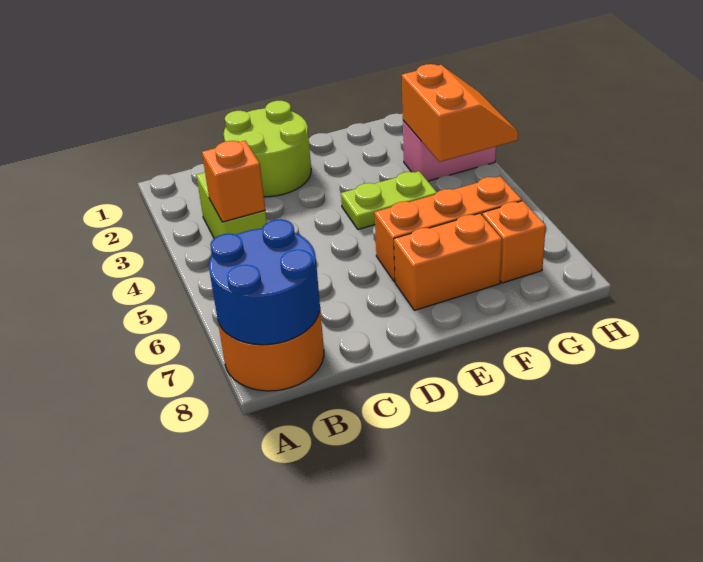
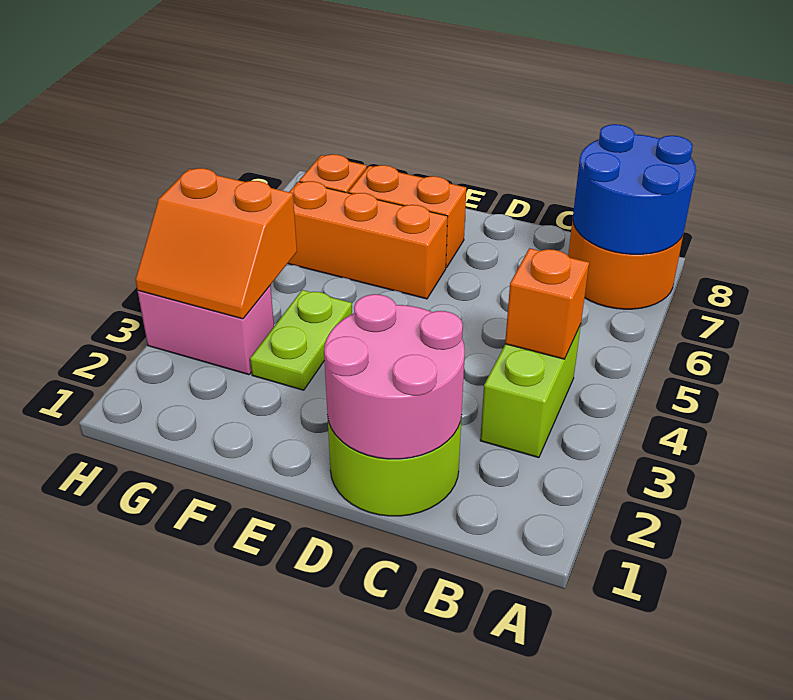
none -> pink 2x2 round brick [324,294,465,459]
lime 1x2 plate [341,171,437,229] -> lime 1x2 plate turned to [250,290,352,390]
orange 2x2 slope [402,64,518,162] -> orange 2x2 slope turned to [136,168,297,319]

